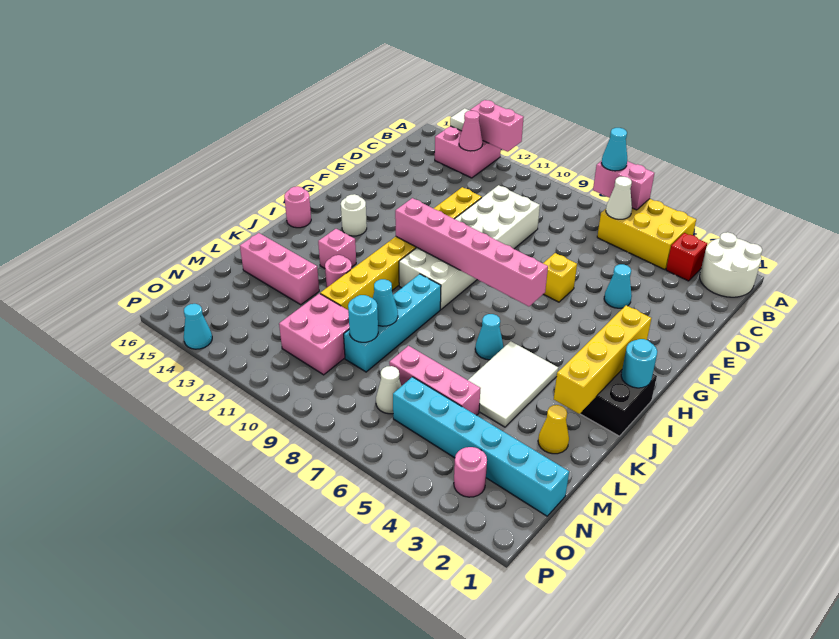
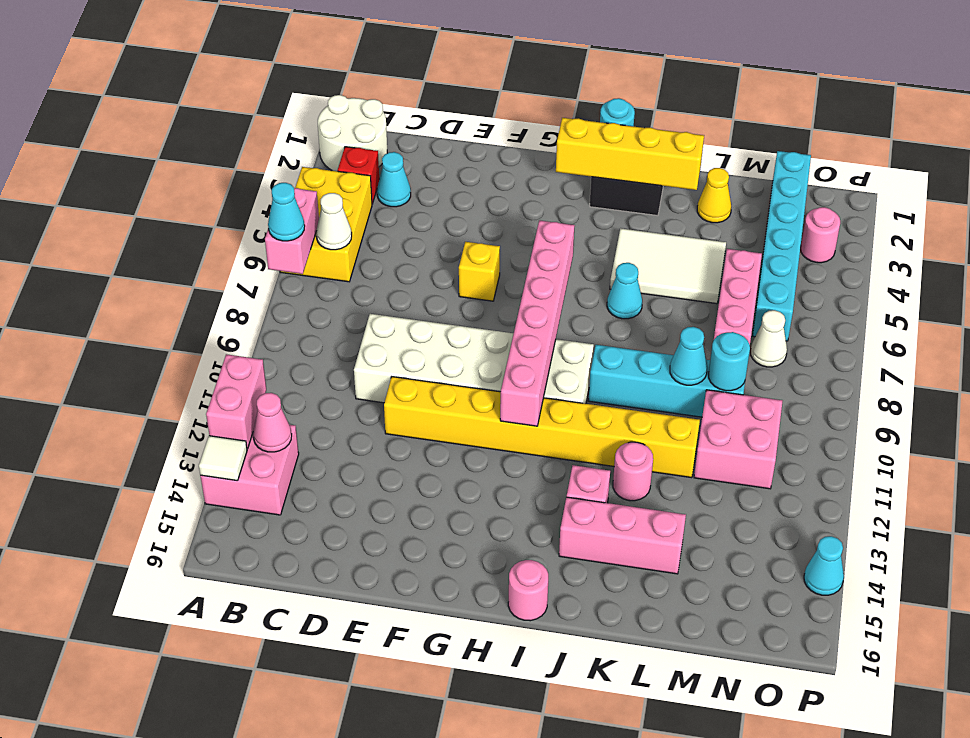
cyan 1x1 cone [604,264,632,308] -> cyan 1x1 cone moved to [377,152,411,207]
white 1x1 round brick [341,194,367,236] -> none
pink 1x3 brick [240,233,319,305] -> pink 1x3 brick turned to [559,497,686,574]

